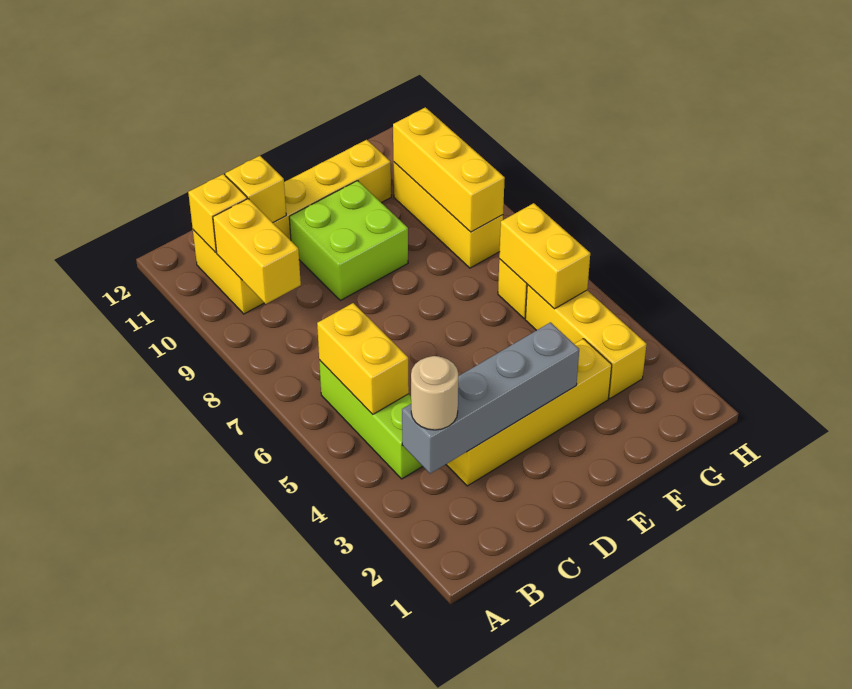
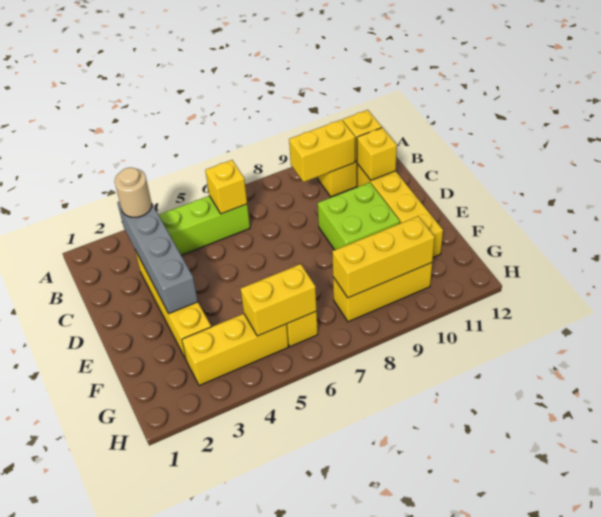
yellow 1x2 brick [317,303,409,414] -> yellow 1x1 brick [205,160,247,214]

